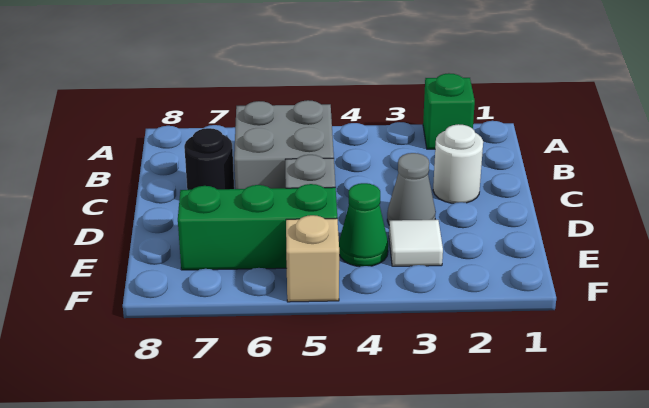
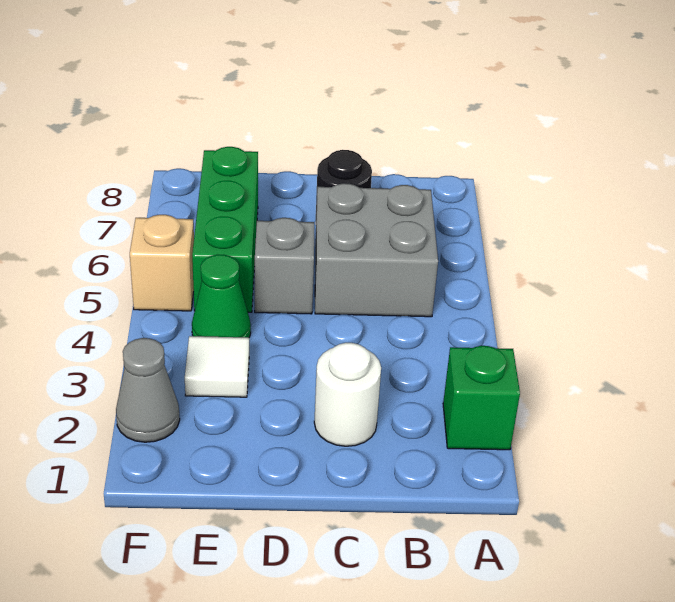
grey 1x1 cone [387,153,436,224] -> grey 1x1 cone moved to [116,338,180,442]

